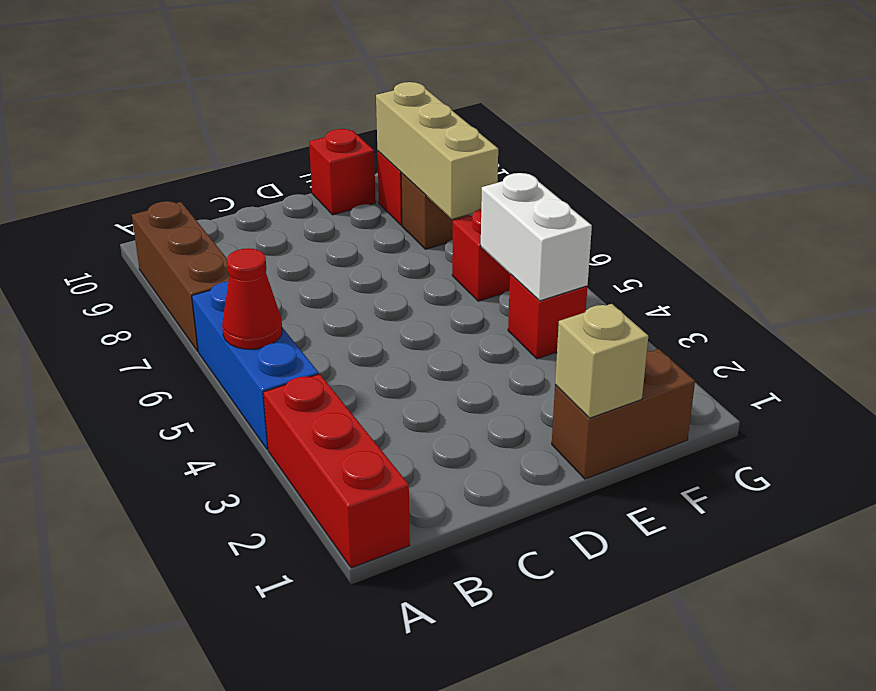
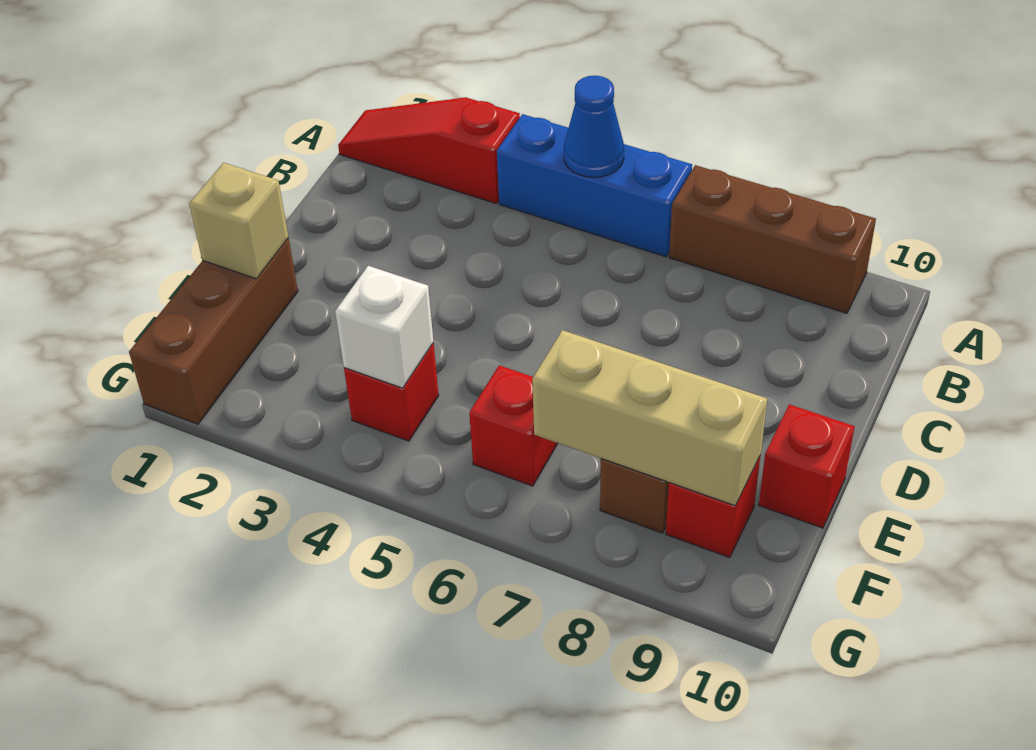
red 1x3 brick [263,374,410,568] -> red 1x3 slope [338,97,520,204]
red 1x1 cone [222,248,282,349] -> blue 1x1 cone [564,76,624,177]
brown 1x2 brick [552,349,695,479] -> brown 1x3 brick [129,238,298,424]
white 1x2 brick [481,173,592,301] -> white 1x1 brick [335,266,433,388]

